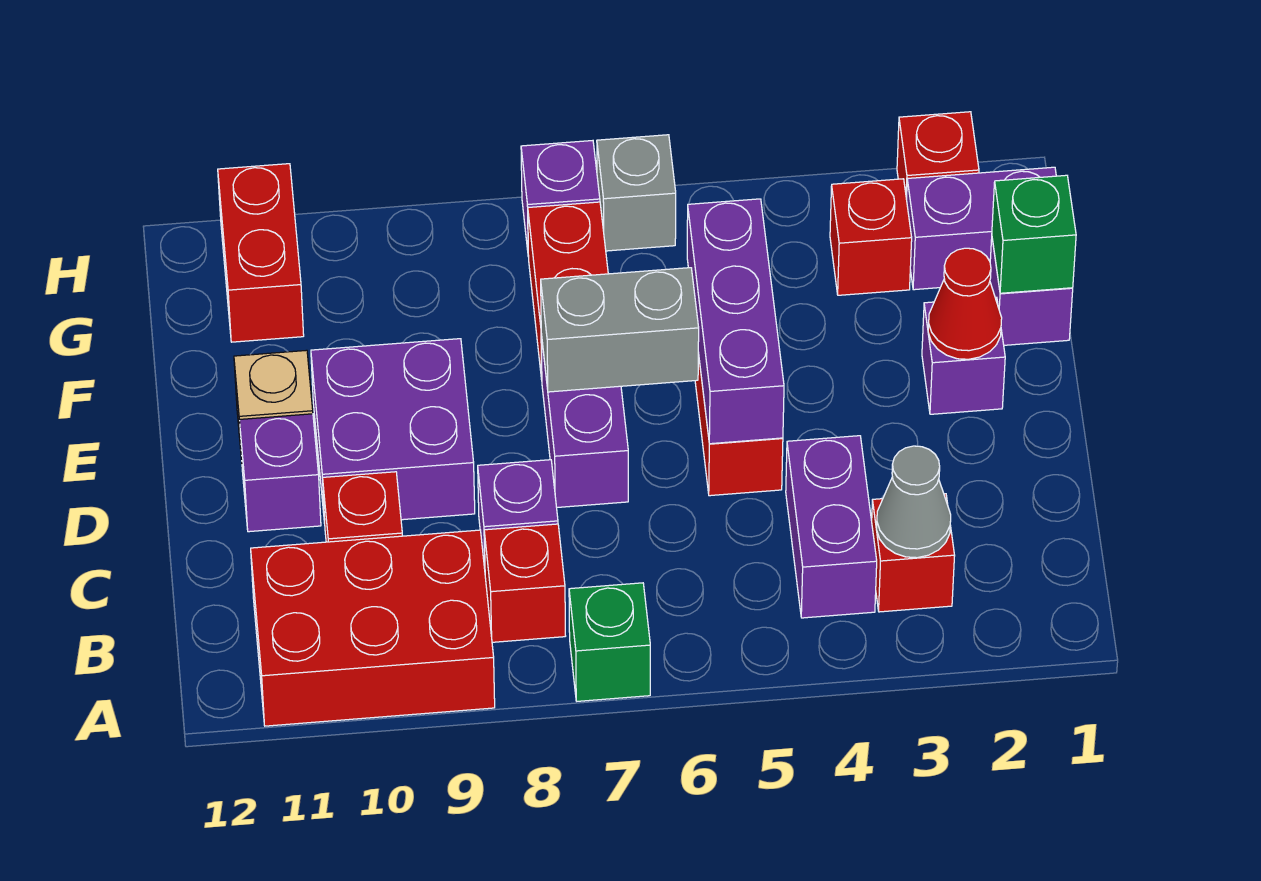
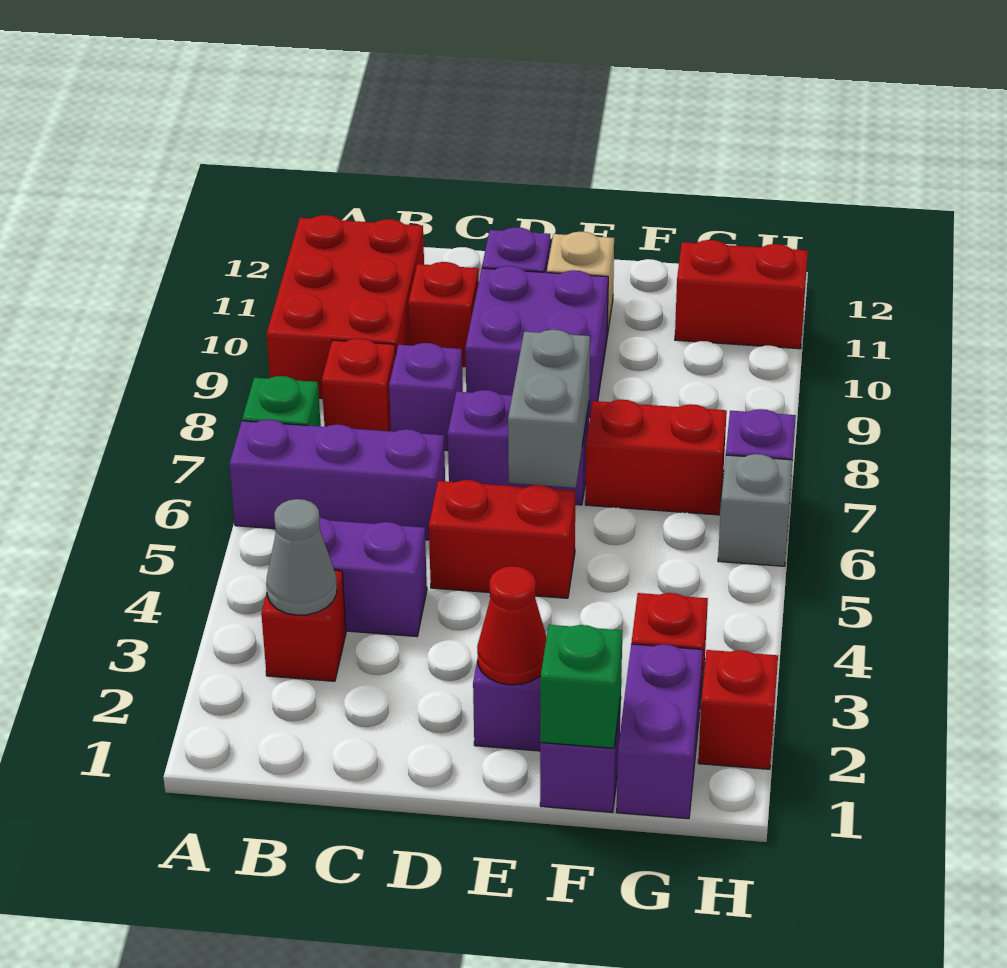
purple 1x3 brick [687,199,784,444] -> purple 1x3 brick moved to [230,420,445,540]

